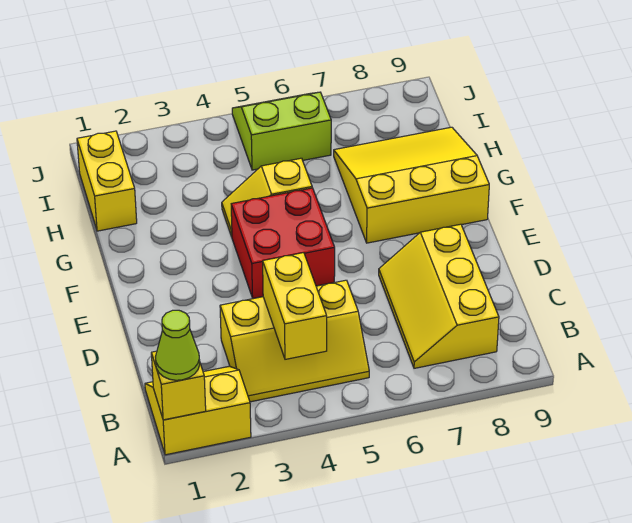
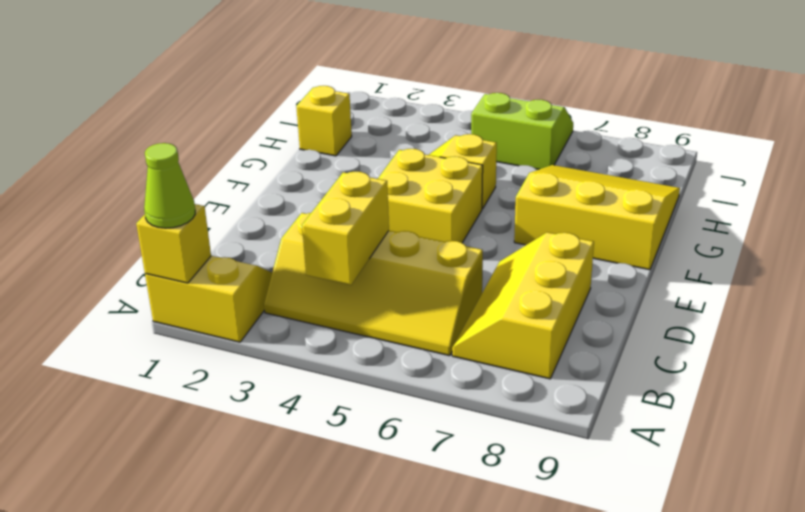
yellow 2x3 slope [220,280,369,402] -> yellow 2x4 slope [264,213,483,356]
red 2x2 brick [231,188,335,298] -> yellow 2x2 brick [378,149,483,243]
yellow 1x2 brick [77,131,137,231] -> yellow 1x1 brick [296,86,352,156]

